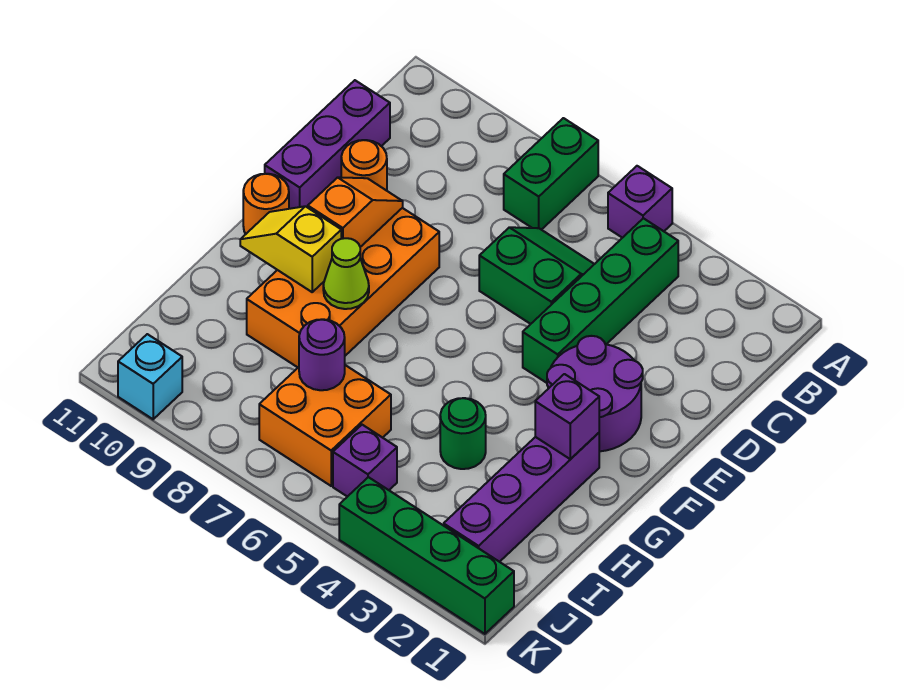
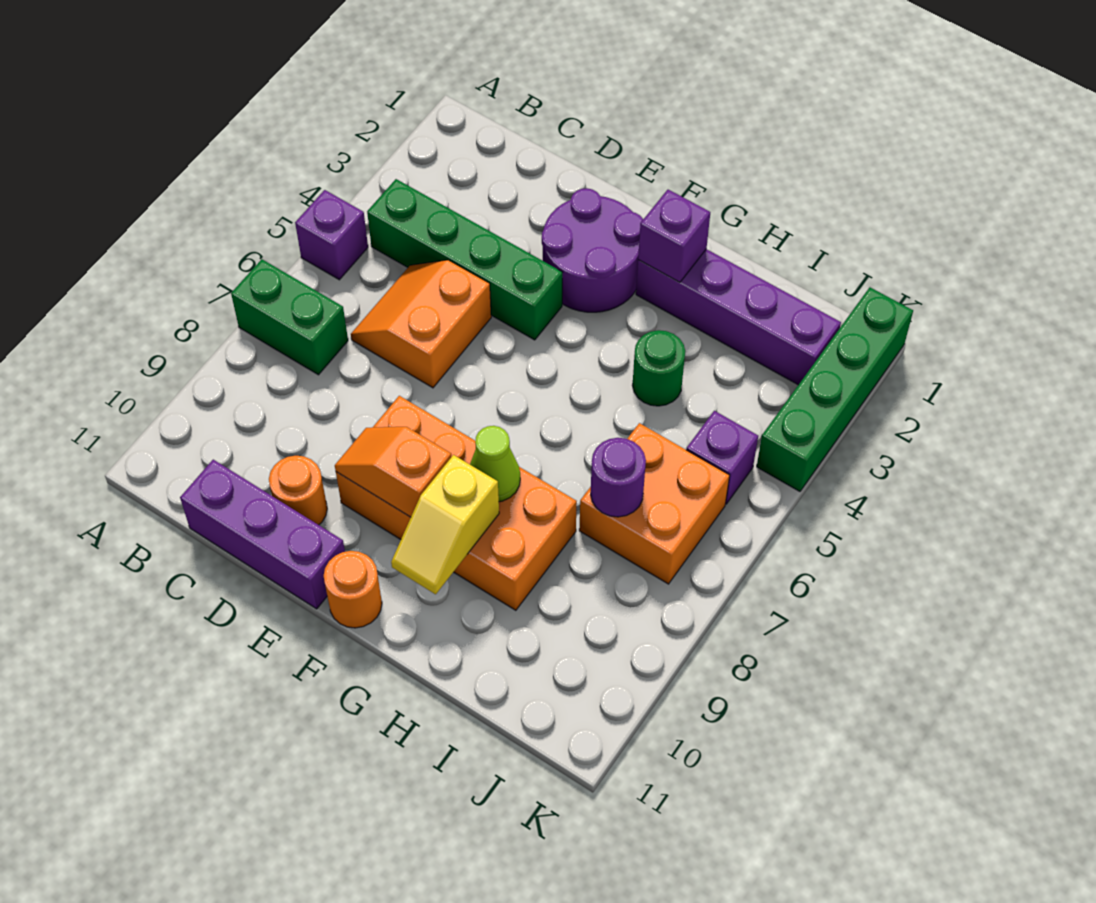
green 2x2 slope [479,227,594,324] -> orange 2x2 slope [351,260,491,388]
cyan 1x1 brick [118,334,182,419] -> none

